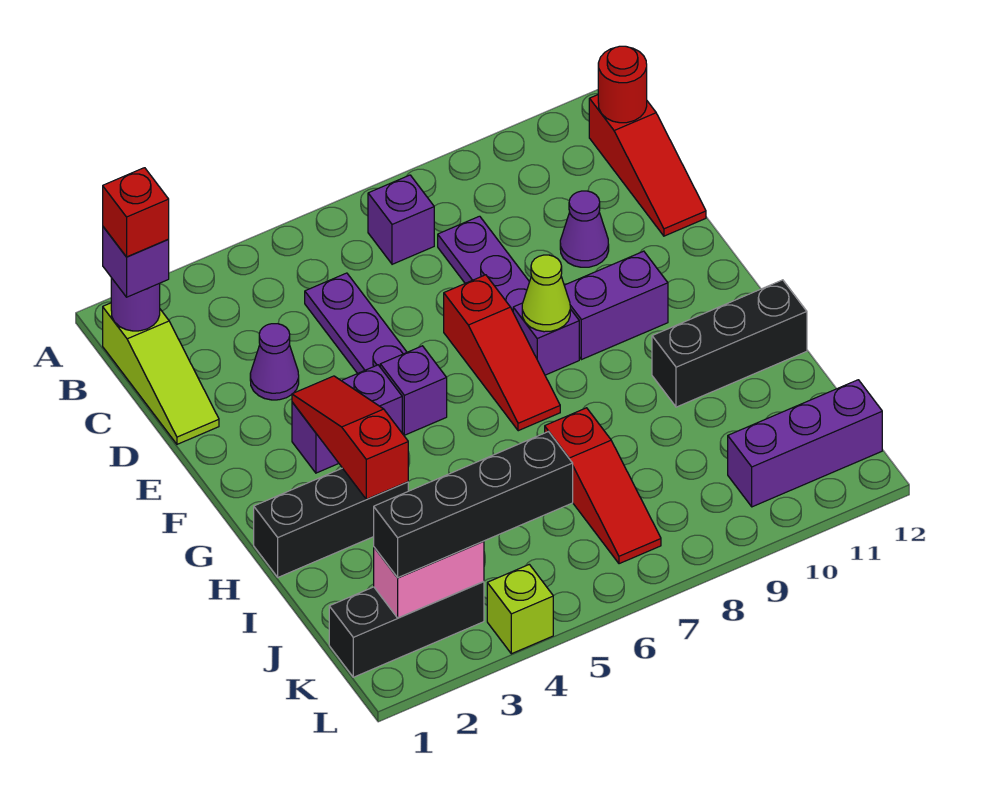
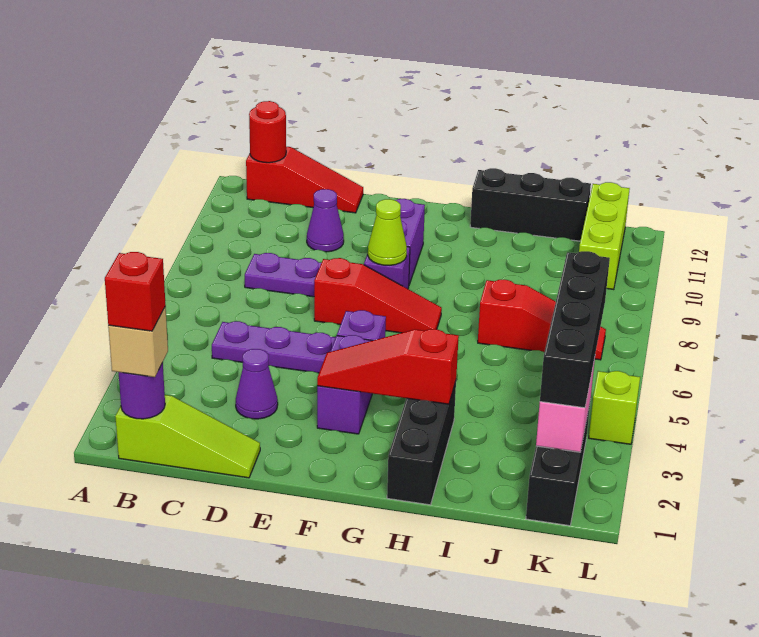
purple 1x1 brick [103,227,169,297] -> tan 1x1 brick [108,306,168,377]
purple 1x1 brick [368,175,434,264] -> none
black 1x3 brick [652,280,807,407] -> black 1x3 brick turned to [470,168,591,241]
purple 1x3 brick [728,380,882,507] -> lime 1x3 brick [579,182,630,290]

